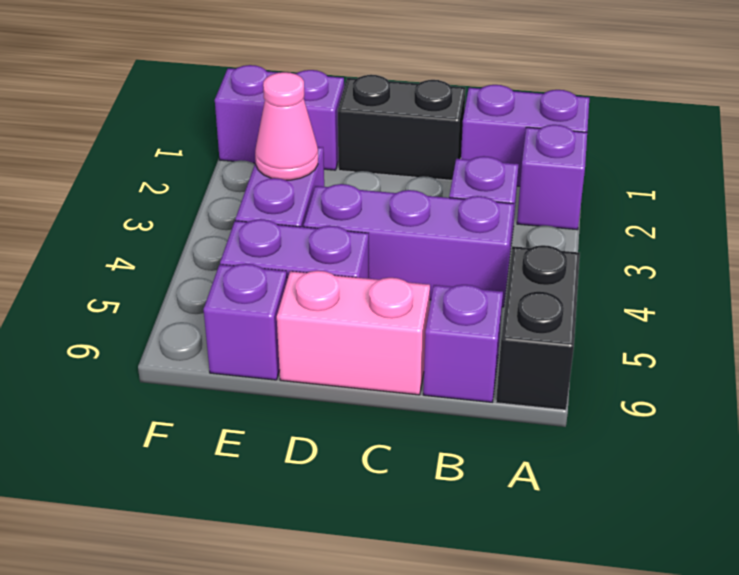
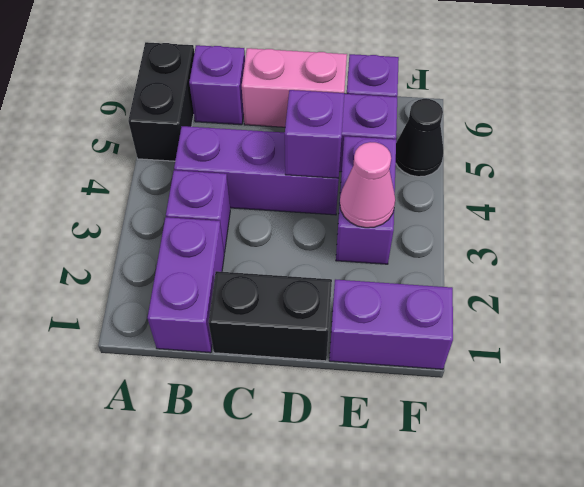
purple 1x2 brick [461,85,589,186] -> purple 1x2 brick turned to [147,217,224,353]
purple 1x1 brick [517,125,587,230] -> purple 1x1 brick moved to [285,90,344,178]
none -> black 1x1 cone [396,99,444,177]

